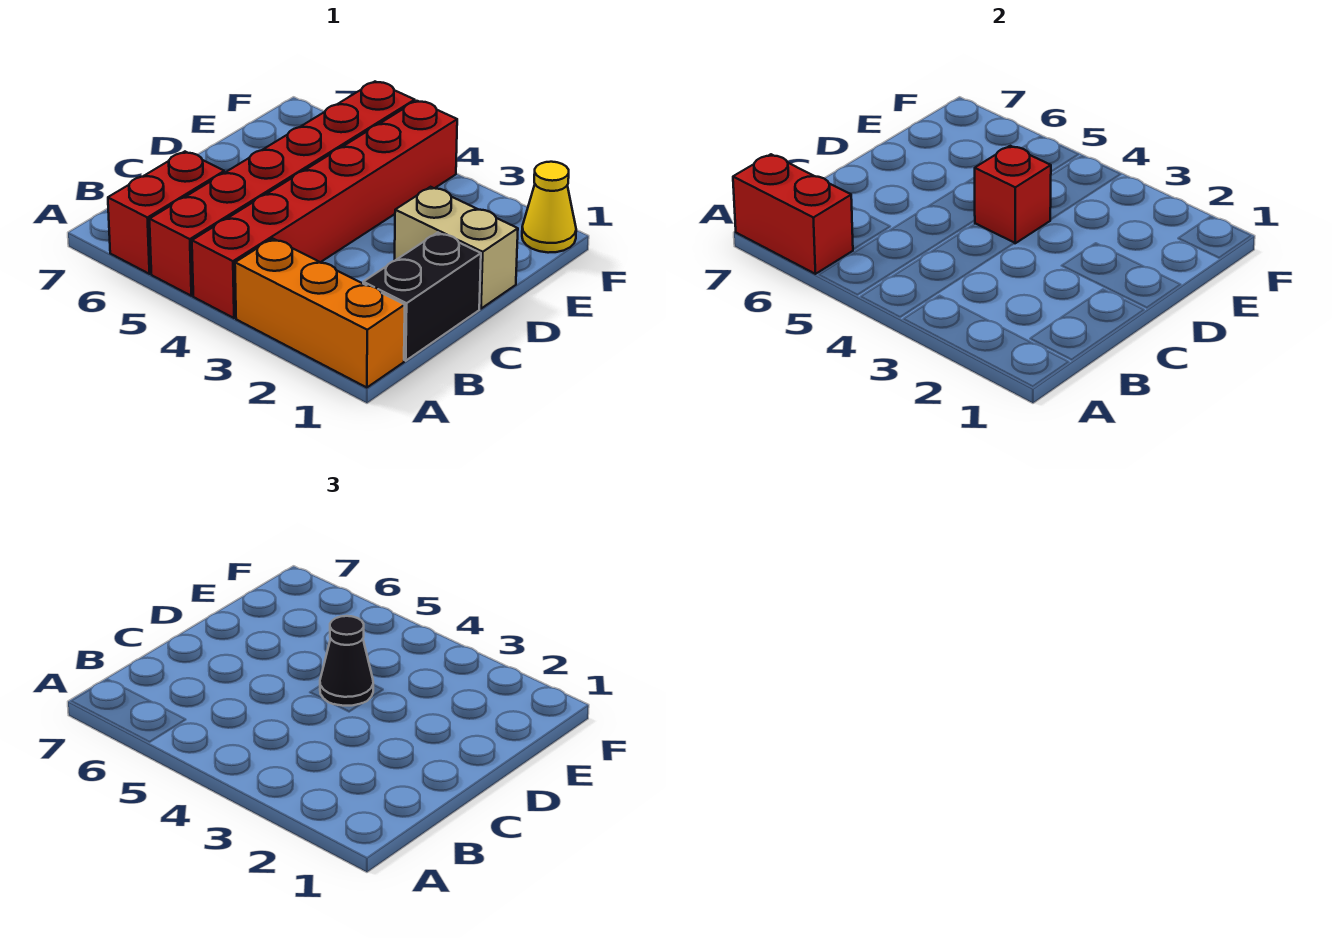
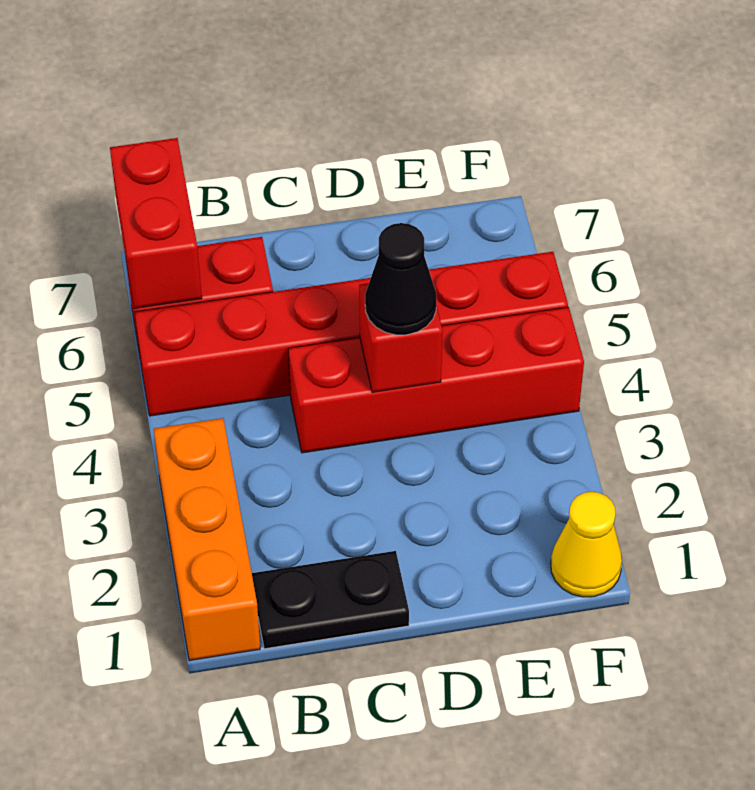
red 1x6 brick [192,101,457,318] -> red 1x4 brick [288,307,584,453]
black 1x2 brick [363,233,481,361] -> black 1x2 plate [252,551,409,649]
tan 1x2 brick [395,187,518,309] -> none

